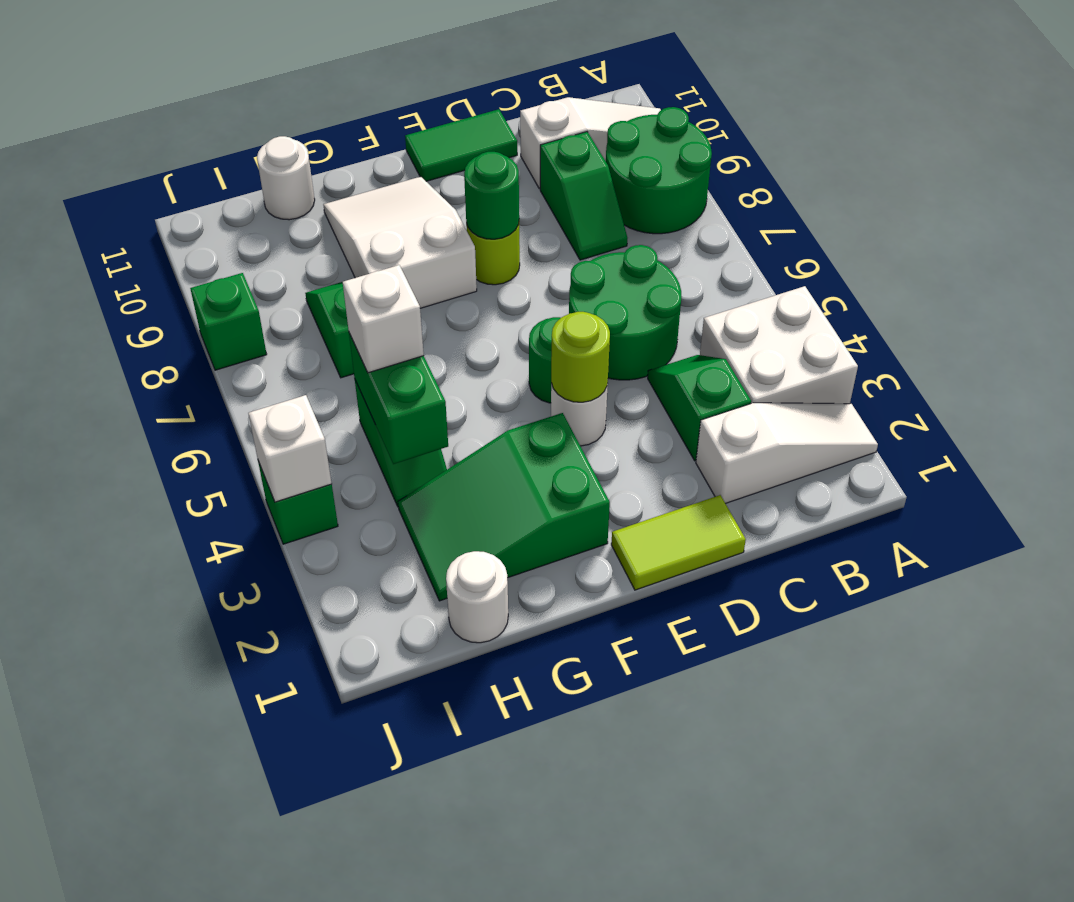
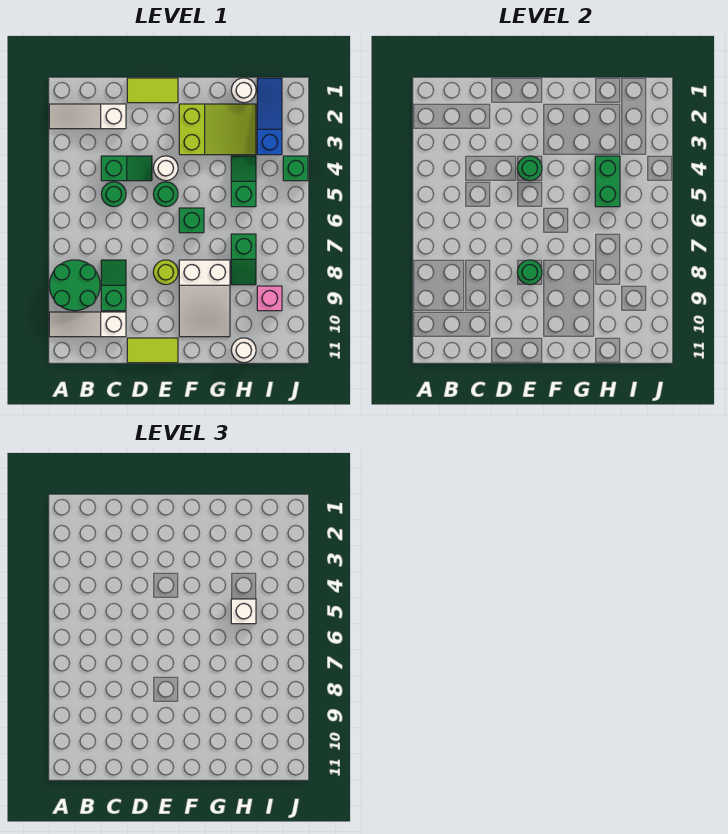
white 2x2 brick [700,286,858,404] -> none
green 1x2 slope [648,355,751,461] -> green 1x2 slope turned to [101,156,152,181]
green 2x2 round brick [569,245,681,380] -> green 1x1 round brick [101,182,126,207]
green 1x2 tile [405,109,517,181] -> lime 1x2 tile [127,338,178,363]
lime 1x1 round brick [551,312,610,402] -> green 1x1 round brick [517,156,542,181]
green 2x3 slope [398,413,610,601] -> lime 2x3 slope [179,104,256,155]
none -> blue 1x3 slope [257,78,282,155]
none -> pink 1x1 brick [257,286,282,311]
white 1x1 brick [248,395,332,502] -> none
green 1x1 brick [190,273,267,370] -> green 1x1 brick moved to [179,208,204,233]

